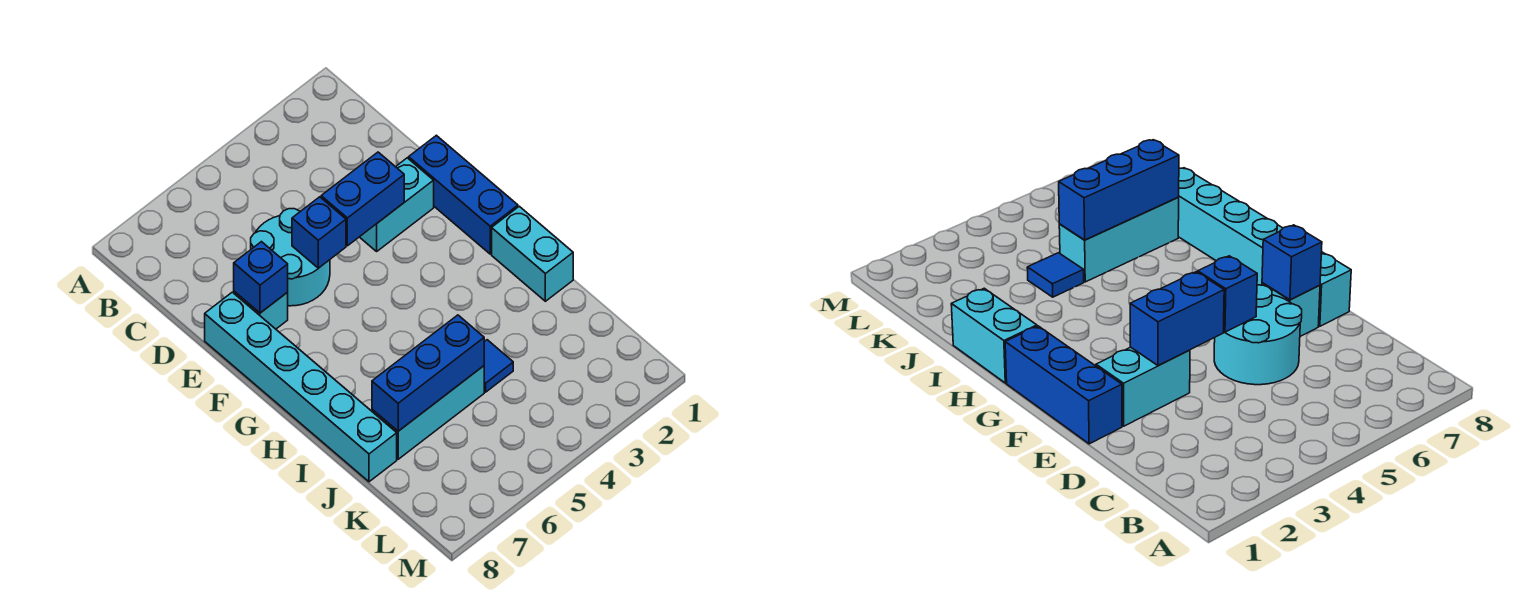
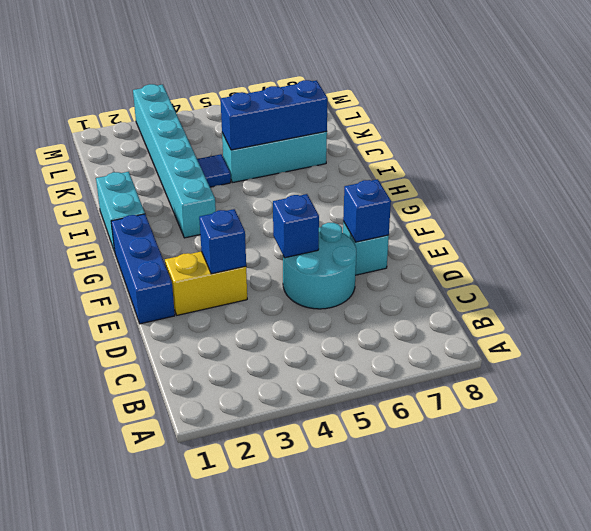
cyan 1x2 brick [360,158,434,251] -> yellow 1x2 brick [165,251,247,315]
blue 1x2 brick [321,152,404,246] -> blue 1x1 brick [199,209,246,274]
cyan 1x6 brick [205,292,397,482] -> cyan 1x6 brick moved to [133,84,216,238]

